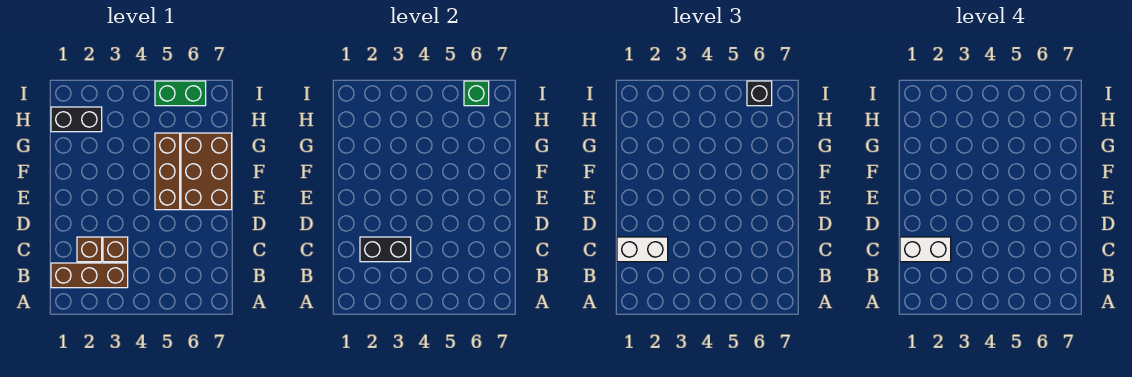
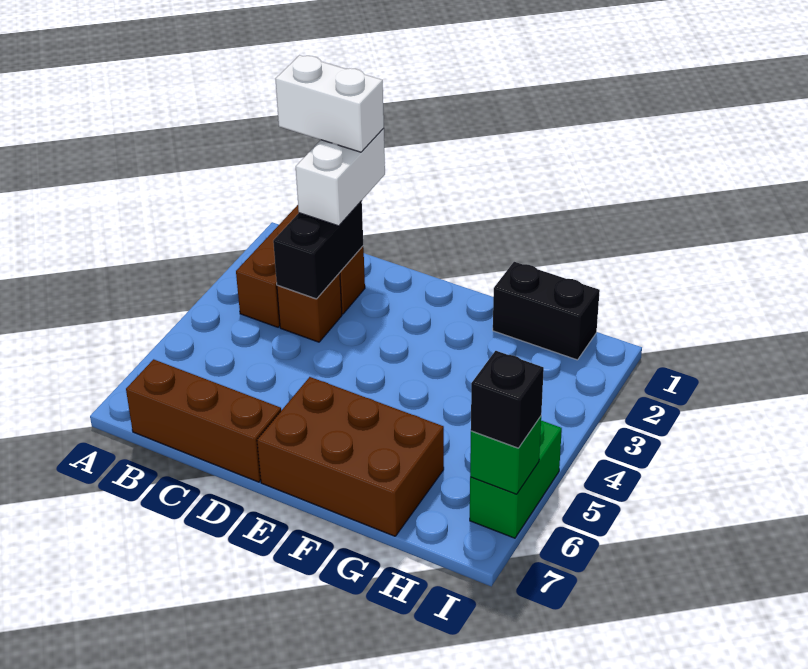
white 1x2 brick [900,237,951,262] -> white 1x2 brick turned to [275,55,384,152]
brown 1x3 brick [155,133,180,210] -> brown 1x3 brick moved to [126,359,281,482]
black 1x2 brick [51,107,102,132] -> black 1x2 brick turned to [493,262,600,360]

